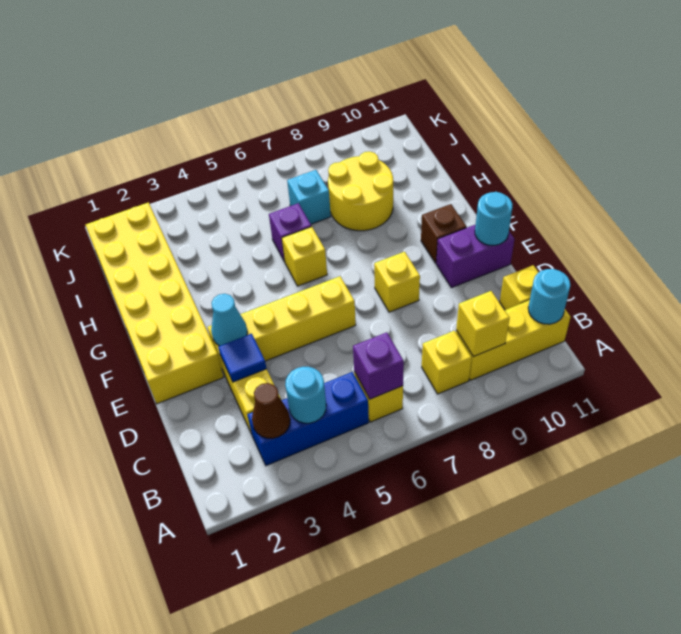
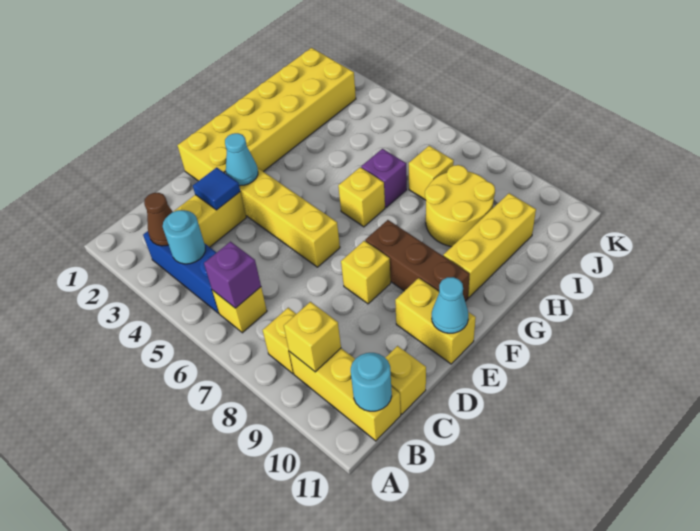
purple 1x2 brick [436,224,514,288] -> yellow 1x2 brick [395,278,476,364]
cyan 1x1 round brick [475,192,512,245] -> cyan 1x1 cone [432,277,468,333]
brown 1x1 brick [421,204,466,263] -> brown 1x3 brick [365,220,470,301]
none -> yellow 1x3 brick [443,193,536,298]
cyan 1x1 brick [287,170,331,224] -> yellow 1x1 brick [409,146,454,200]

